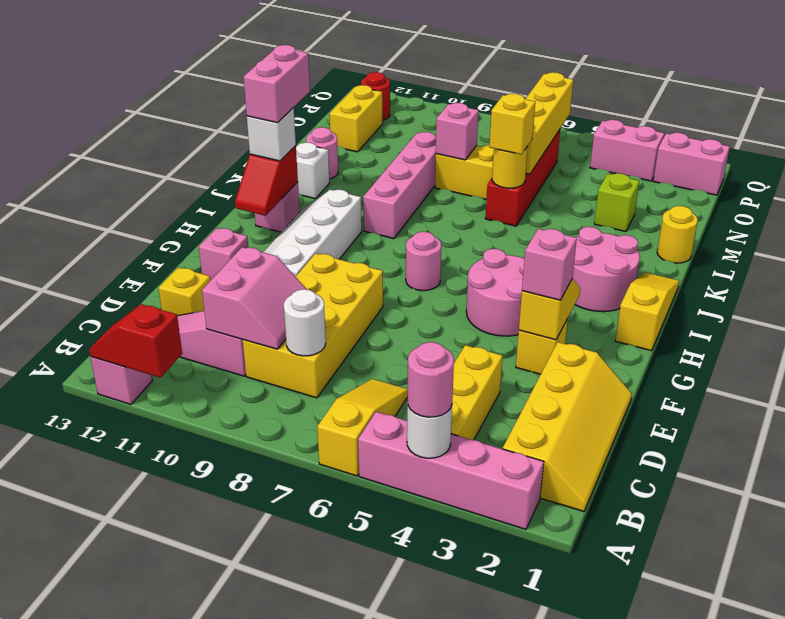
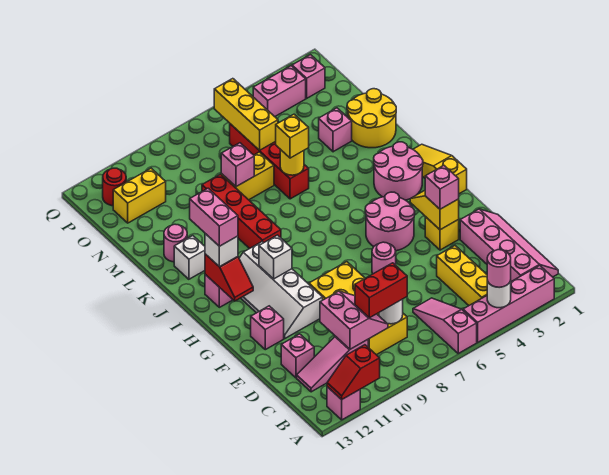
yellow 1x3 slope [317,379,408,476] -> pink 1x3 slope [413,298,477,353]
yellow 2x4 slope [503,342,632,512] -> pink 2x4 slope [460,209,558,281]
none -> red 1x2 brick [355,263,407,318]
yellow 1x1 brick [158,267,210,316] -> pink 1x1 brick [281,334,314,378]
pink 1x1 round brick [406,232,441,291] -> pink 1x1 round brick moved to [372,242,396,274]
none -> white 1x1 brick [259,235,292,279]
pink 1x4 brick [363,132,436,239] -> red 1x4 brick [202,174,281,249]
yellow 1x1 round brick [657,206,698,263] -> yellow 2x2 round brick [347,89,396,148]
lime 1x1 brick [594,173,639,232] -> pink 1x1 brick [319,108,352,152]
yellow 1x4 brick [526,72,573,174] -> yellow 1x3 brick [214,79,278,151]
yellow 1x2 brick [329,85,383,152] -> yellow 1x2 brick turned to [113,168,166,223]
pink 1x2 brick [653,133,730,195] -> pink 1x1 brick [292,55,325,98]

